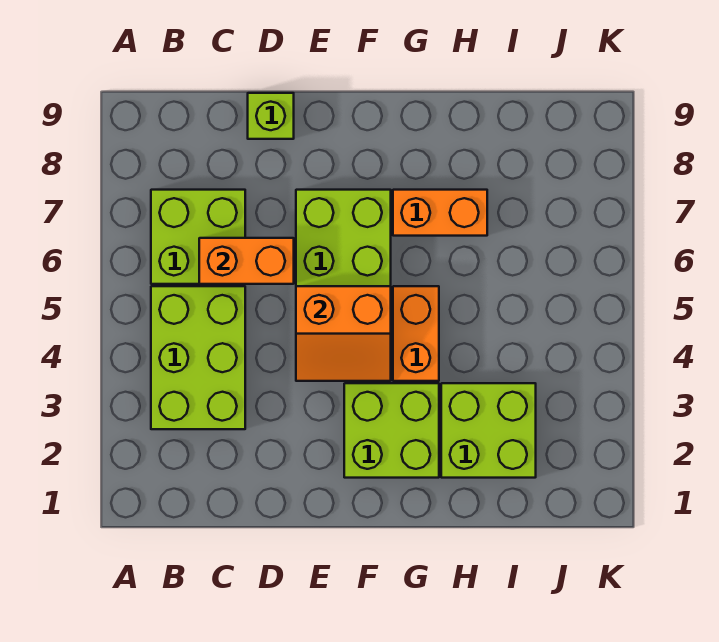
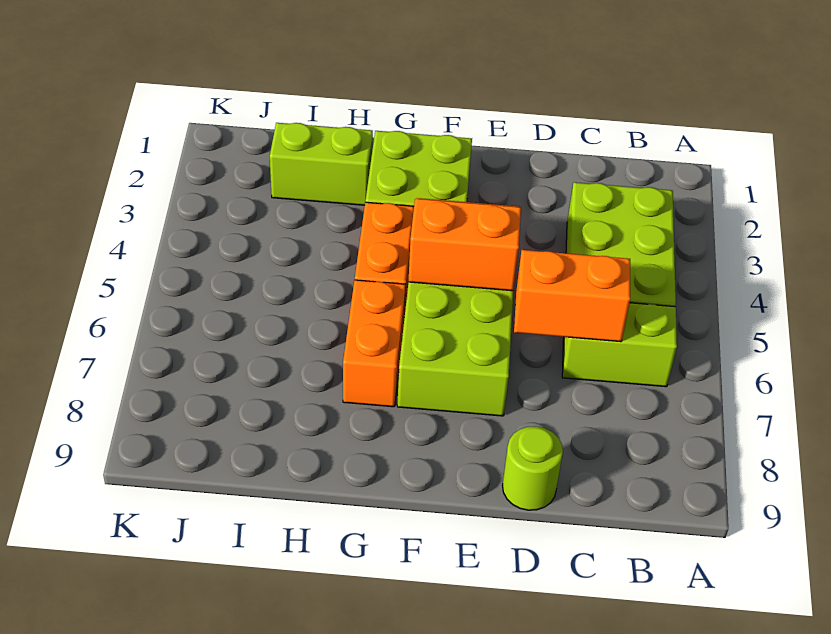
lime 2x2 brick [151,190,245,284] -> lime 1x2 brick [562,303,677,387]
lime 1x1 brick [248,93,294,139] -> lime 1x1 round brick [503,426,563,510]
orange 1x2 brick [393,190,487,236] -> orange 1x2 brick turned to [343,280,406,407]
lime 2x2 brick [441,383,536,478] -> lime 1x2 brick [270,123,373,205]

